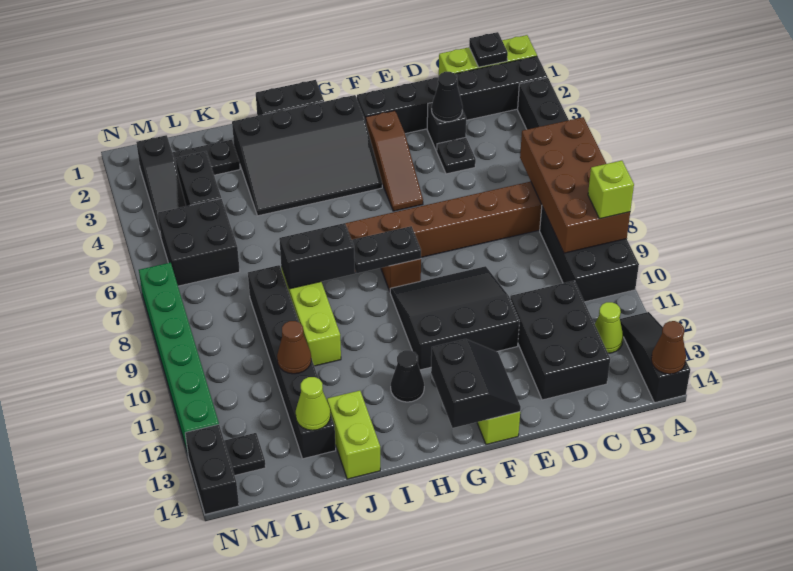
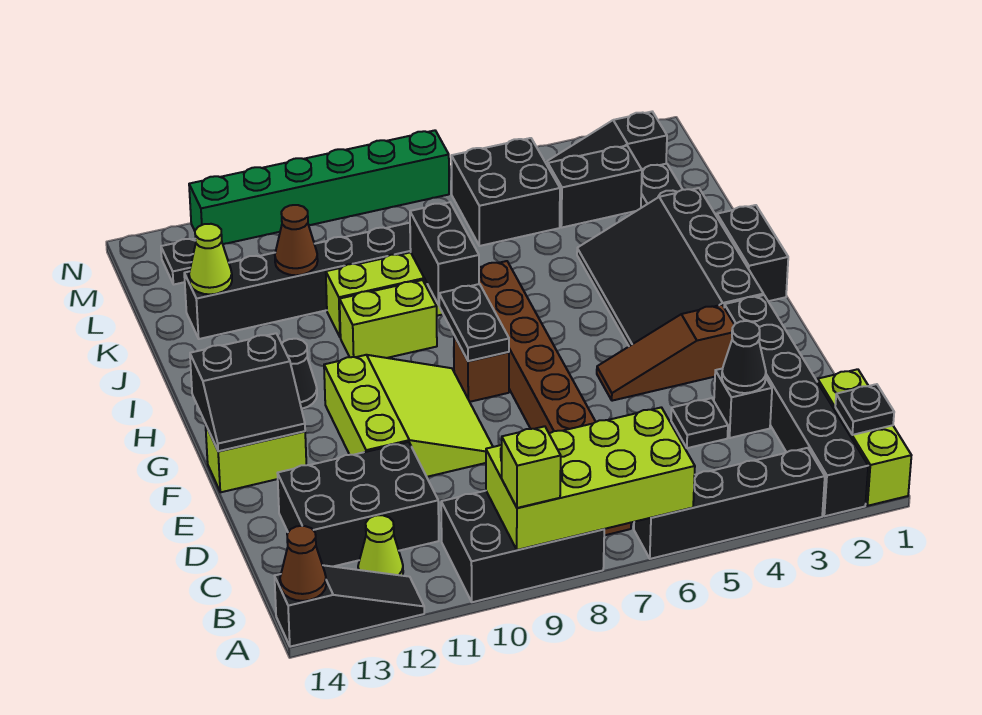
brown 2x4 brick [520,117,630,253] -> lime 2x4 brick [486,407,695,550]
black 3x3 slope [390,266,519,370] -> lime 3x3 slope [324,355,493,477]
lime 1x2 brick [327,391,380,479] -> lime 1x2 brick moved to [340,280,437,358]
black 1x2 brick [185,424,239,514] -> none

